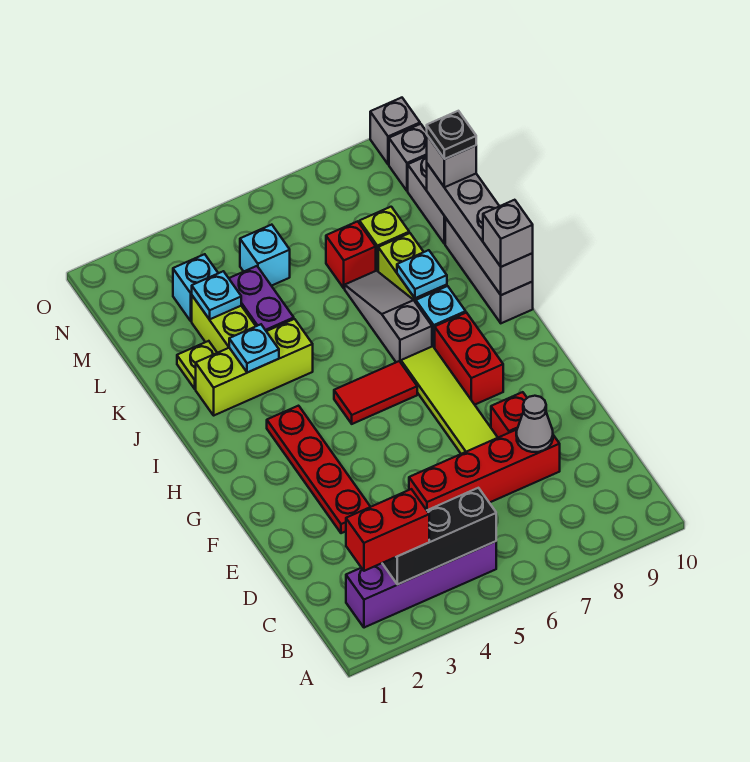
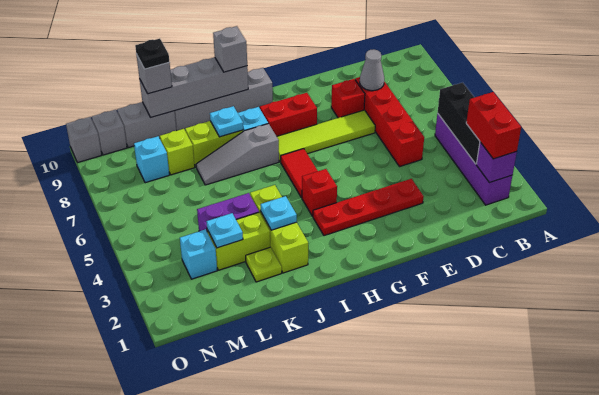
none -> purple 1x1 brick [476,142,517,183]
grey 1x3 brick [445,218,533,323] -> grey 1x4 brick [175,68,273,131]
red 1x1 brick [326,221,376,288] -> red 1x1 brick moved to [302,169,337,216]
cyan 1x1 brick [240,225,290,286] -> cyan 1x1 brick moved to [134,136,169,183]

